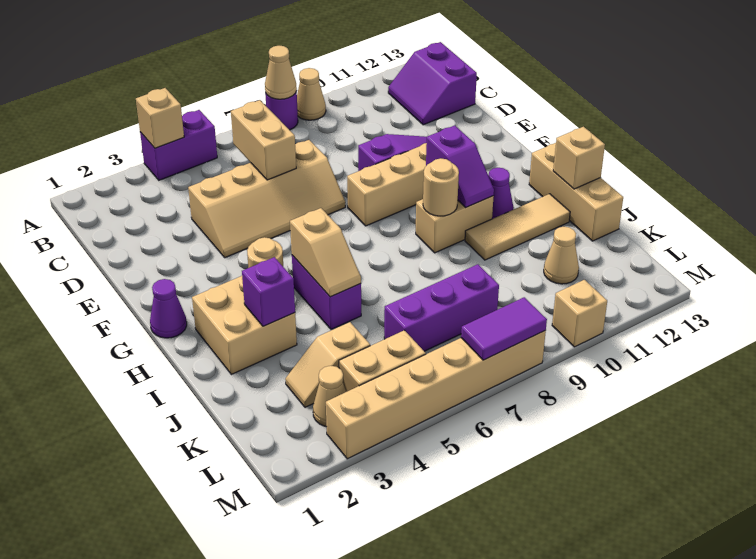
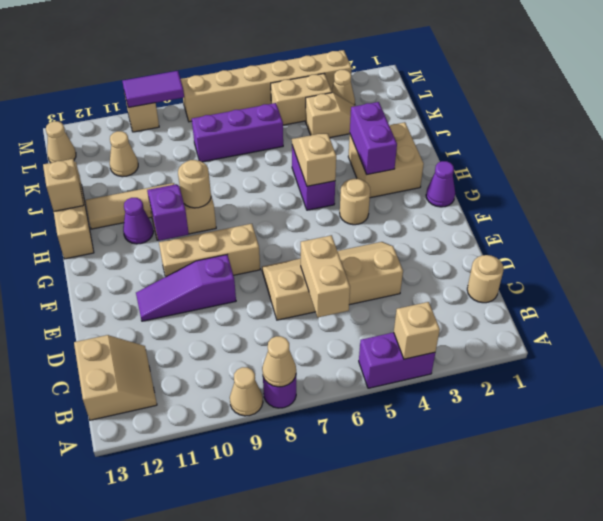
purple 2x2 slope [388,42,477,125] -> tan 2x2 slope [74,335,157,420]
none -> tan 1x1 round brick [467,255,504,303]
purple 1x1 brick [242,257,295,326] -> purple 1x2 brick [350,102,397,175]
none -> tan 1x1 cone [46,121,76,163]
purple 1x2 tile [461,297,547,360] -> purple 1x2 tile moved to [122,71,184,108]

